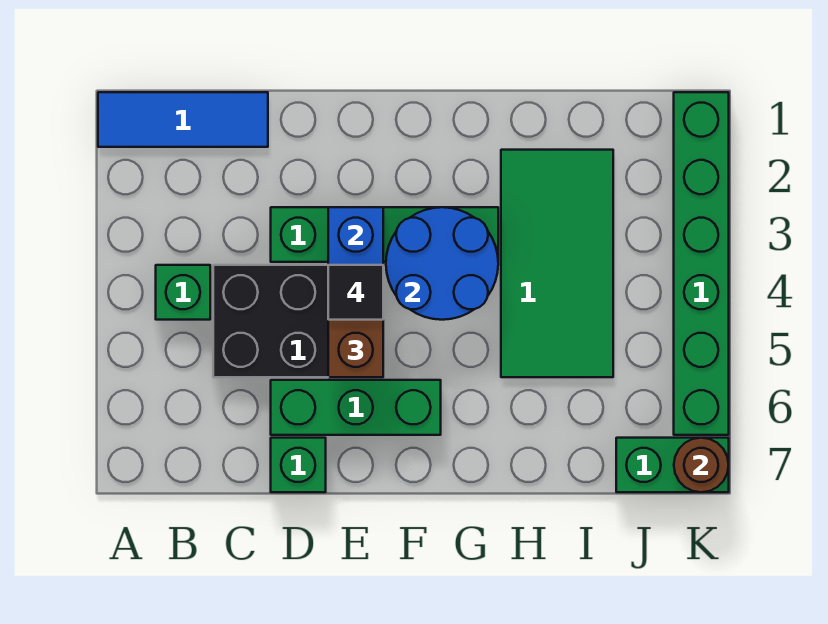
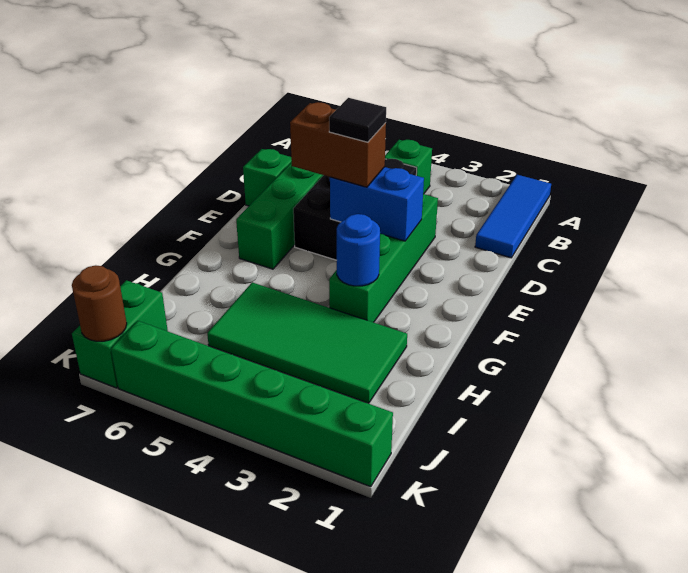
blue 2x2 round brick [386,207,498,320] -> blue 1x1 round brick [337,214,380,286]

